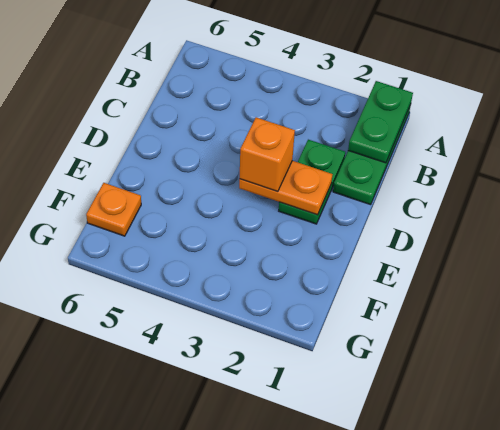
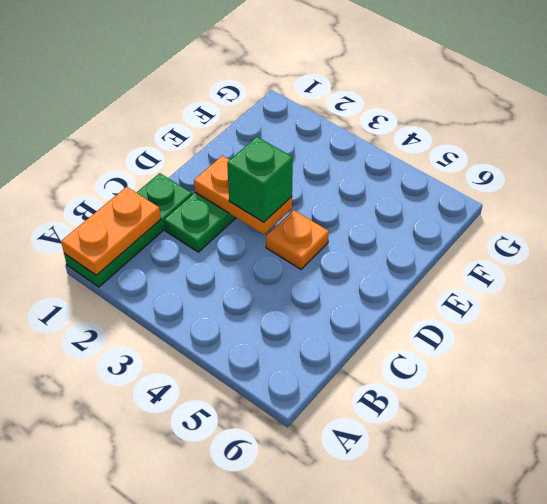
green 1x2 plate [348,81,413,163] -> orange 1x2 plate [61,187,161,275]
orange 1x1 brick [240,117,295,192] -> green 1x1 brick [227,137,293,222]
orange 1x1 plate [86,183,141,236] -> orange 1x1 plate moved to [266,210,329,269]

